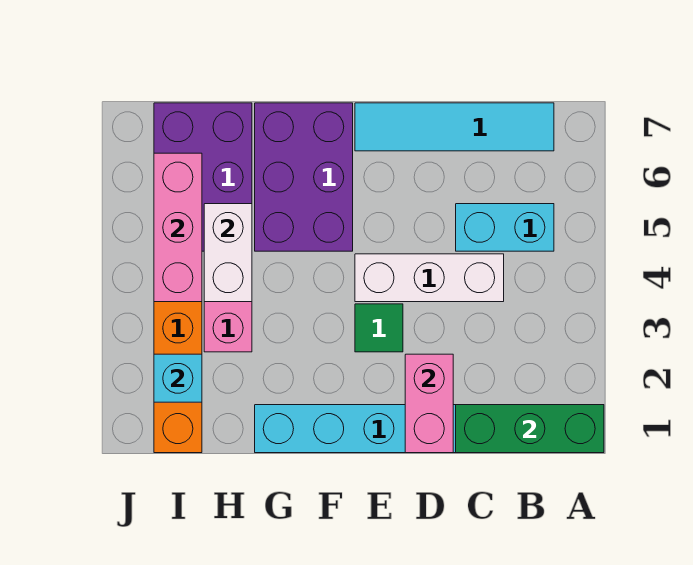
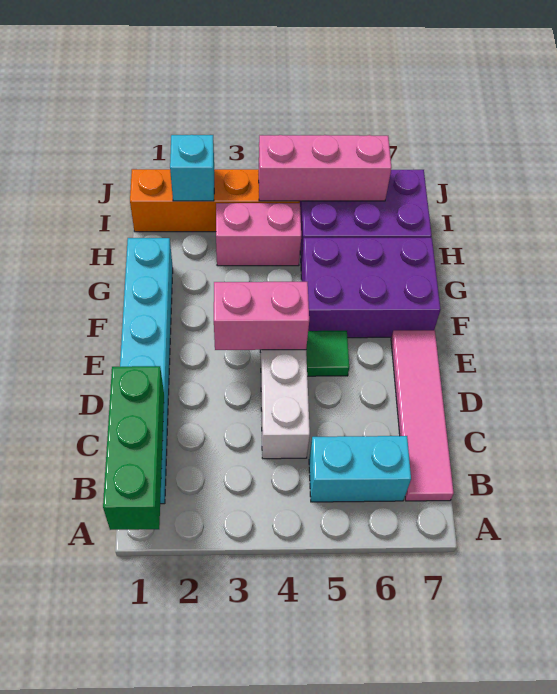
cyan 1x2 brick [456,204,554,251] -> cyan 1x2 brick turned to [309,436,411,502]
cyan 1x4 tile [355,103,554,151] -> pink 1x4 tile [391,330,454,501]
pink 1x2 brick [405,354,453,453] -> pink 1x2 brick moved to [214,282,309,350]
green 1x1 tile [355,304,403,352] -> green 1x1 tile moved to [306,331,349,376]
white 1x2 brick [204,204,252,302] -> none

